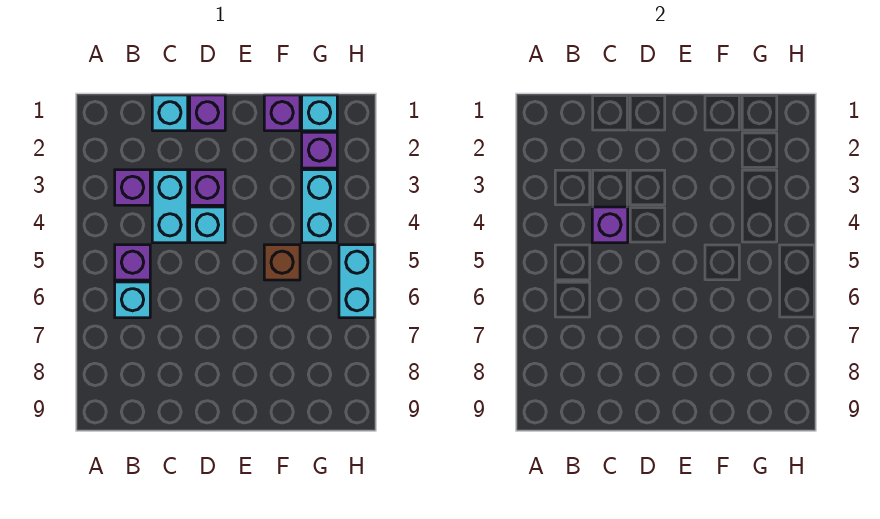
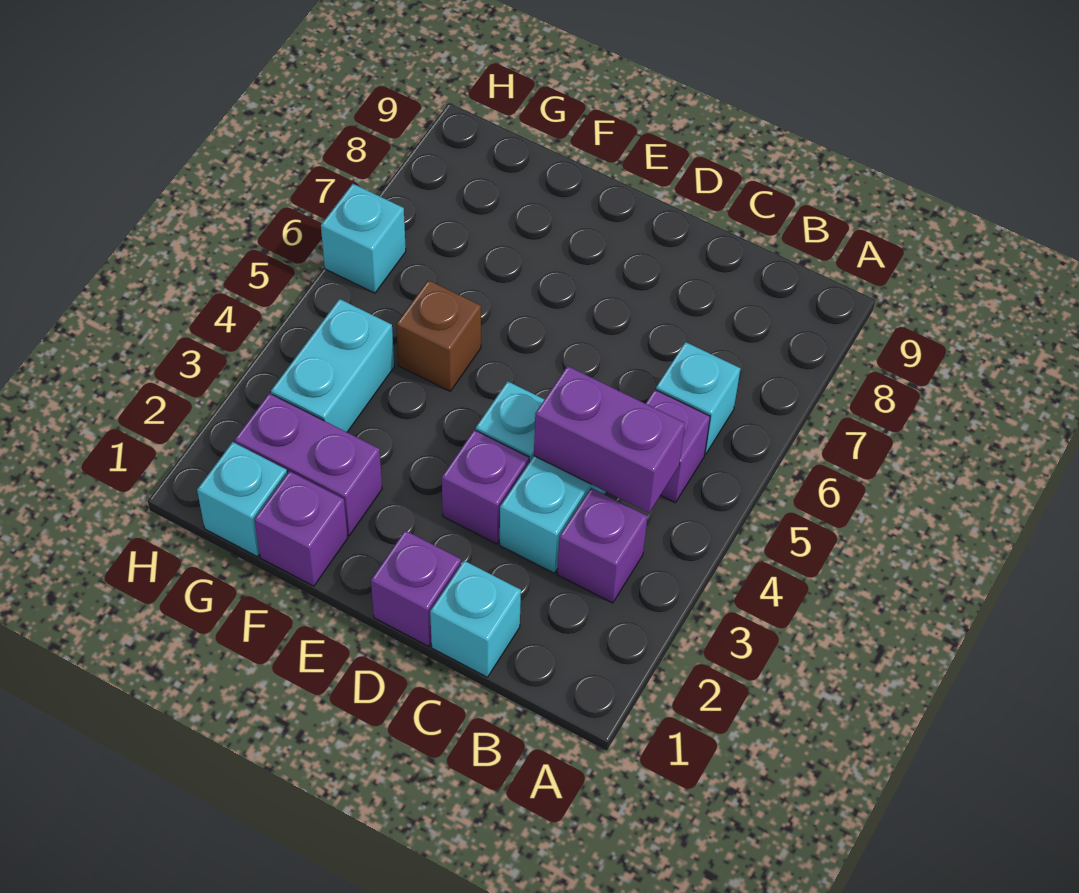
purple 1x1 brick [592,207,628,243] -> purple 1x2 brick [534,366,685,513]
purple 1x1 brick [302,132,337,168] -> purple 1x2 brick [235,393,382,535]
cyan 1x2 brick [339,245,375,318] -> cyan 1x1 brick [321,184,406,293]

